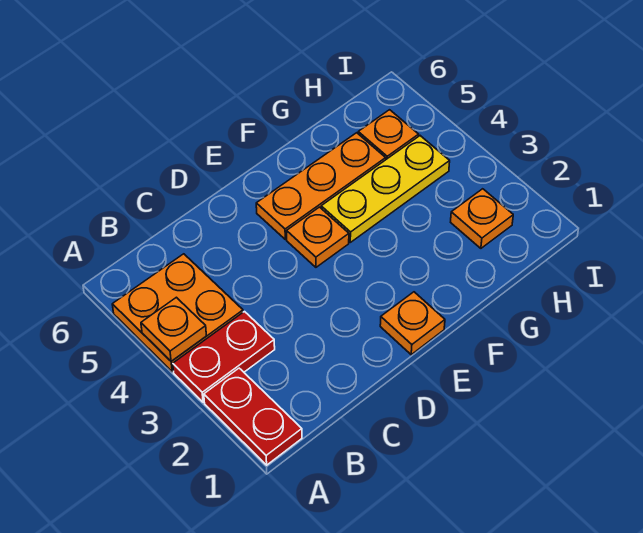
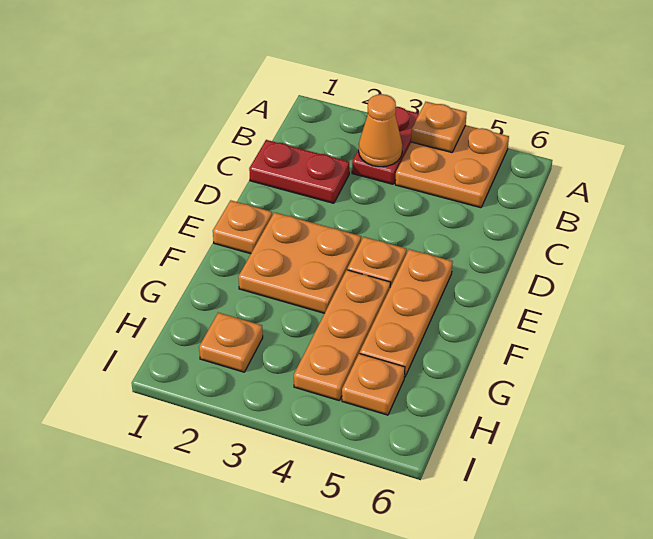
red 1x2 plate [204,368,302,465] -> red 1x2 plate moved to [249,140,349,203]
none -> orange 1x1 cone [359,94,403,167]
none -> orange 2x2 plate [238,212,361,313]
yellow 1x3 plate [321,136,450,242] -> orange 1x3 plate [294,270,391,401]

